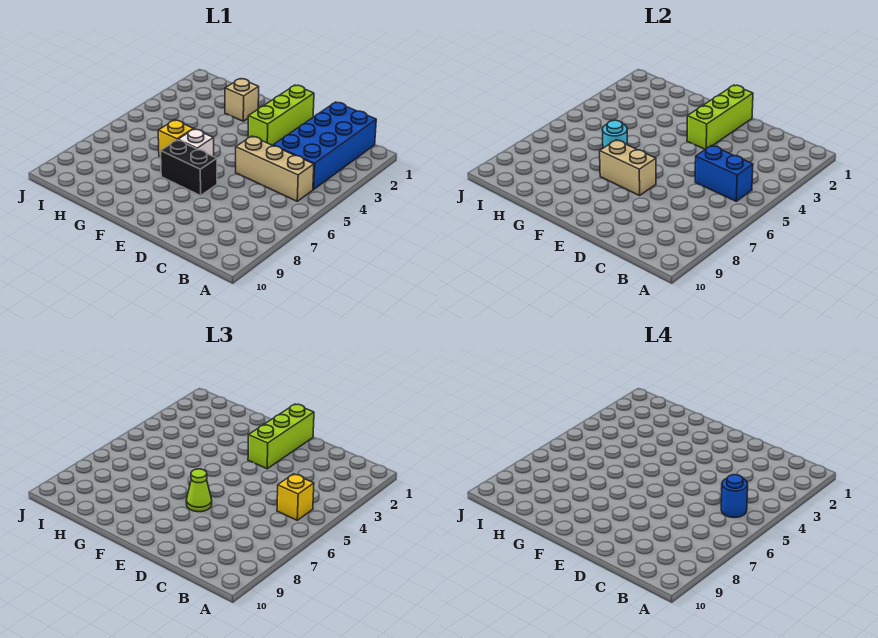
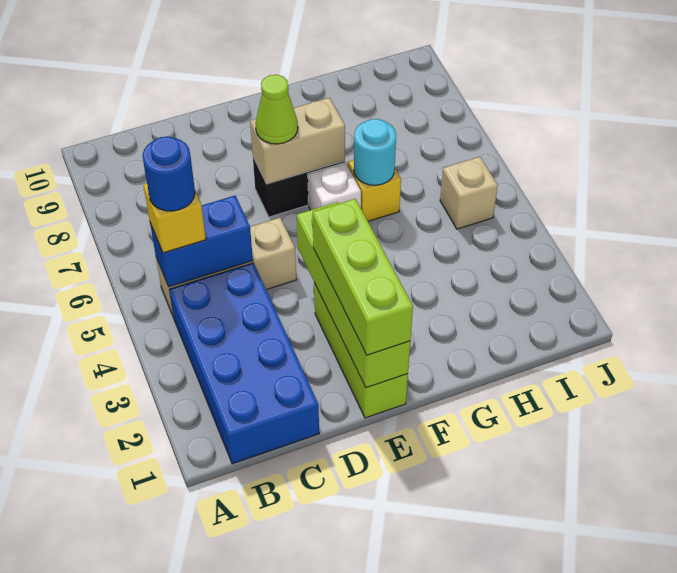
lime 1x3 brick [687,85,753,149] -> lime 1x4 brick [297,202,410,388]
tan 1x1 brick [225,79,259,121] -> tan 1x1 brick moved to [440,157,498,229]

